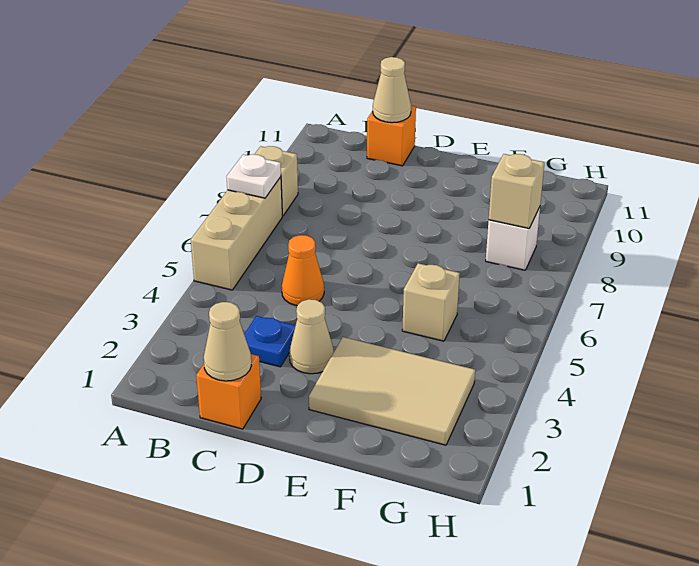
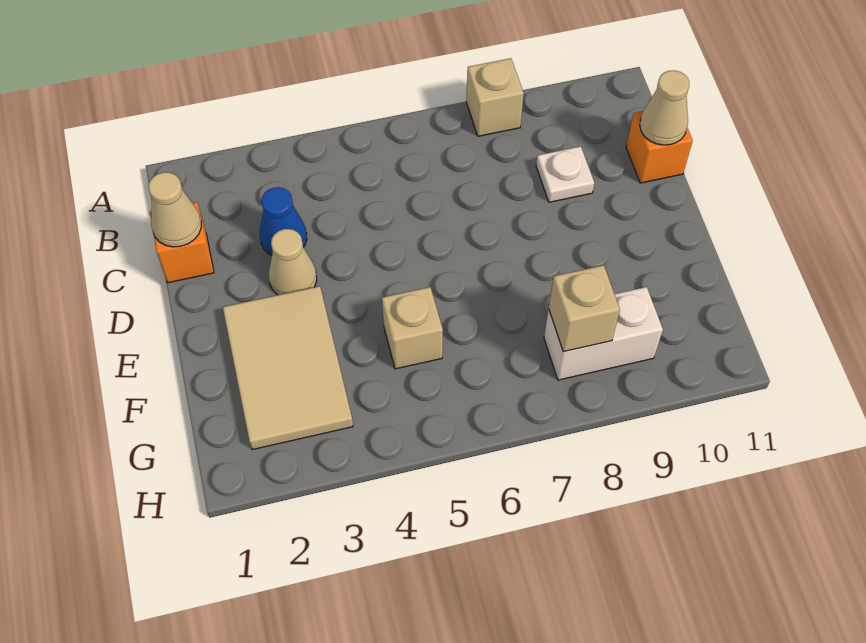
tan 1x3 brick [191,177,282,290] -> none
white 1x1 plate [227,154,281,198] -> white 1x1 plate moved to [536,146,594,202]
blue 1x1 plate [244,316,296,367] -> blue 1x1 cone [260,187,307,255]
orange 1x1 cone [282,235,324,306] -> none
white 1x1 brick [486,207,540,270] -> white 1x2 brick [544,287,663,380]

